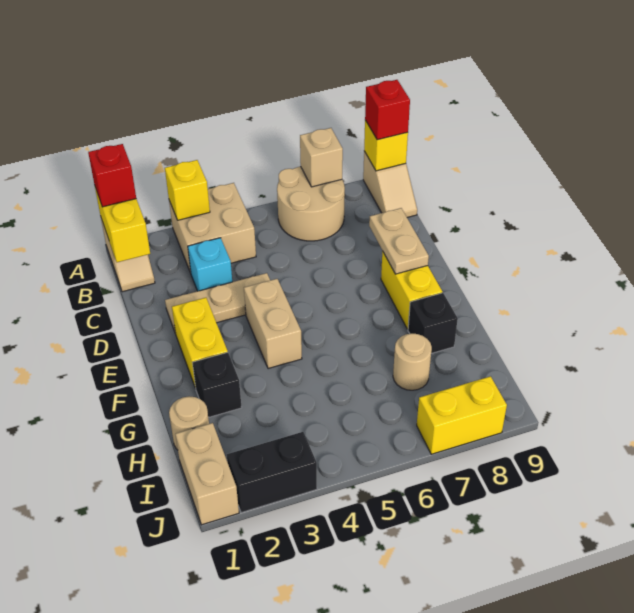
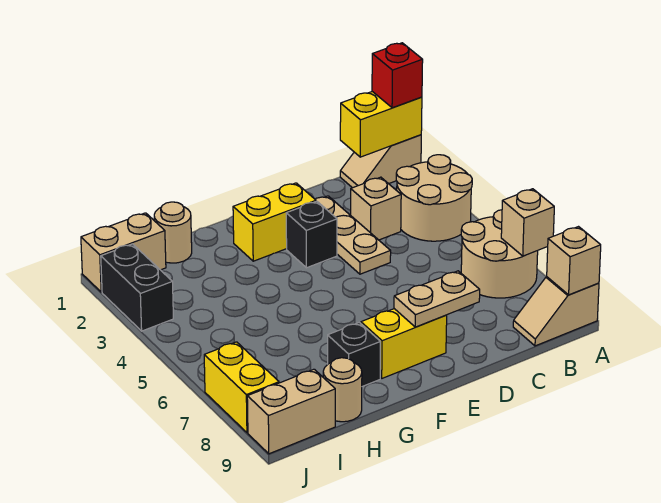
tan 2x2 brick [169,183,256,273] -> tan 2x2 round brick [396,155,472,241]
yellow 1x1 brick [165,160,210,220] -> none
yellow 1x1 brick [364,120,408,171] -> tan 1x1 brick [547,227,601,295]
red 1x1 brick [365,80,410,140] -> none
cyan 1x1 brick [188,238,232,291] -> tan 1x1 brick [351,177,401,240]
tan 1x2 brick [244,279,302,369] -> tan 1x2 brick moved to [247,369,335,454]
black 1x1 brick [192,352,242,418] -> black 1x1 brick moved to [286,201,337,268]
tan 1x1 round brick [393,334,432,390] -> tan 1x1 round brick moved to [323,358,362,422]

